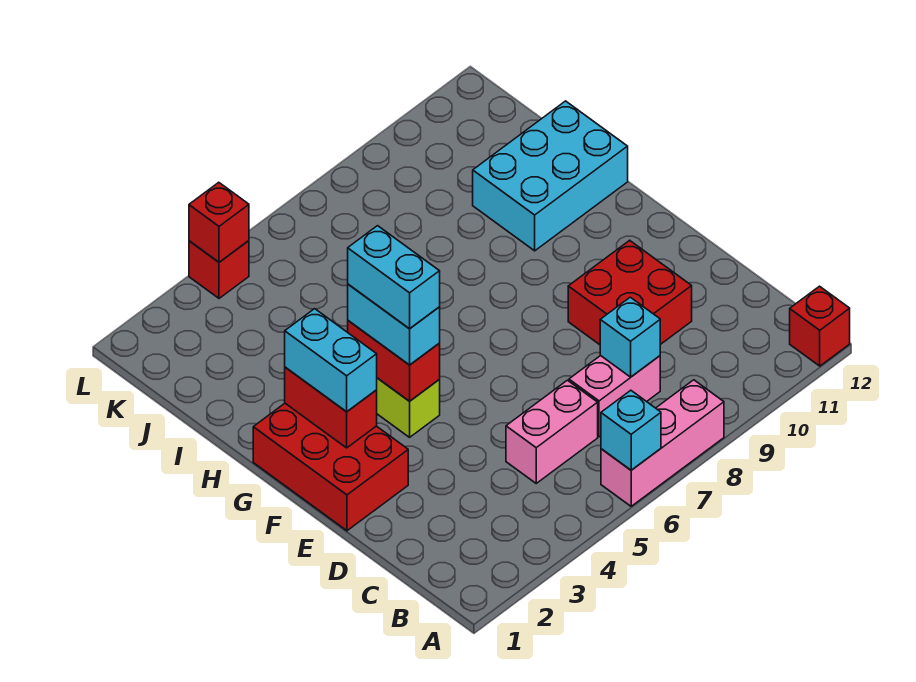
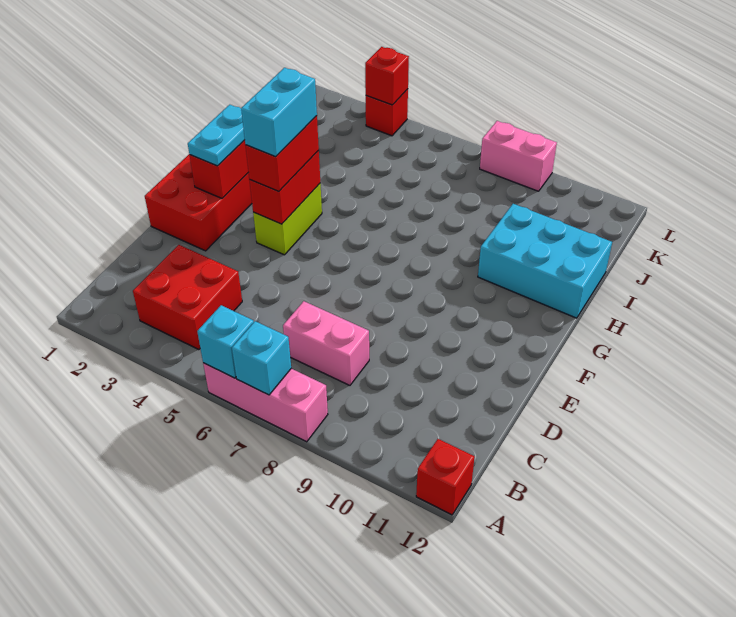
pink 1x2 brick [506,380,598,483] -> pink 1x2 brick moved to [480,121,557,191]
cyan 1x1 brick [600,297,660,377] -> cyan 1x1 brick moved to [232,321,291,395]
red 2x2 brick [568,240,692,345] -> red 2x2 brick moved to [133,245,242,350]
cyan 1x2 brick [285,309,377,411] -> cyan 1x2 plate [188,105,245,166]
cyan 1x2 brick [348,284,440,365] -> red 1x2 brick [245,116,319,192]

